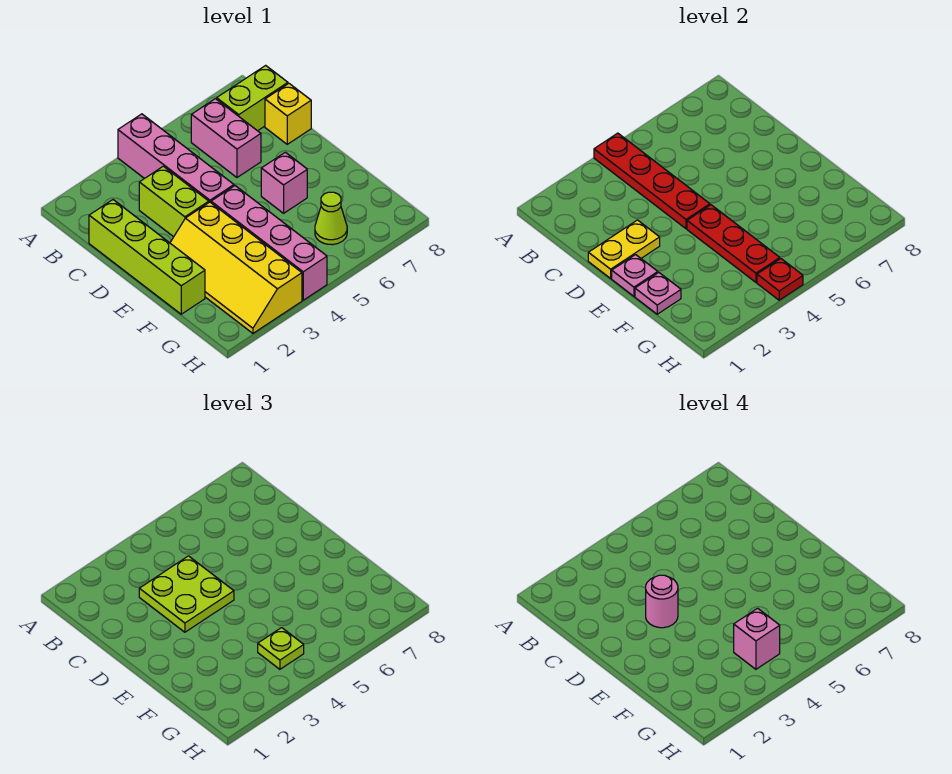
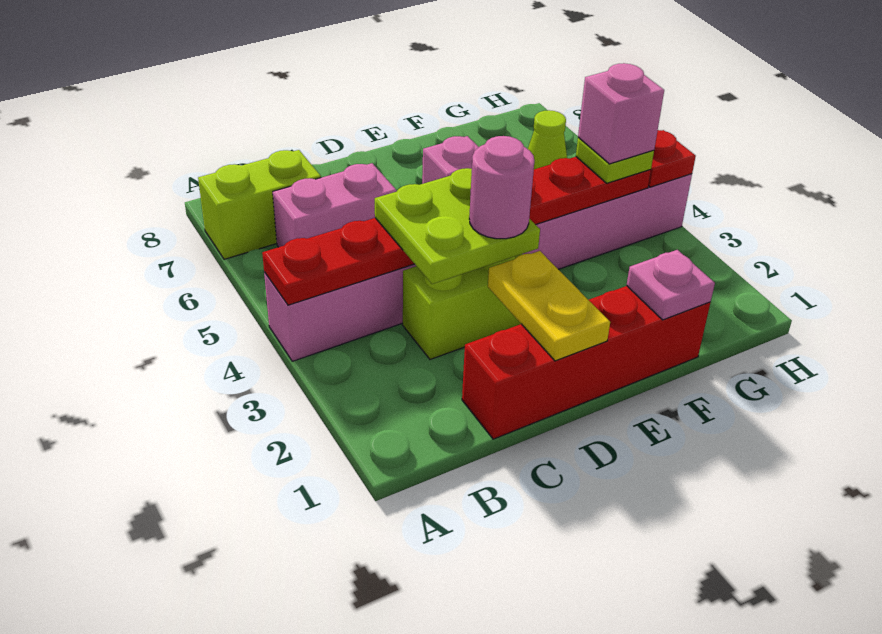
lime 1x2 brick [217,65,288,131] -> lime 1x2 brick turned to [198,150,321,259]
lime 1x4 brick [89,200,205,314] -> red 1x4 brick [462,286,710,439]
yellow 1x1 brick [265,84,311,144] -> none
pink 1x1 plate [612,255,658,296] -> none
yellow 2x4 slope [170,202,302,333] -> none

